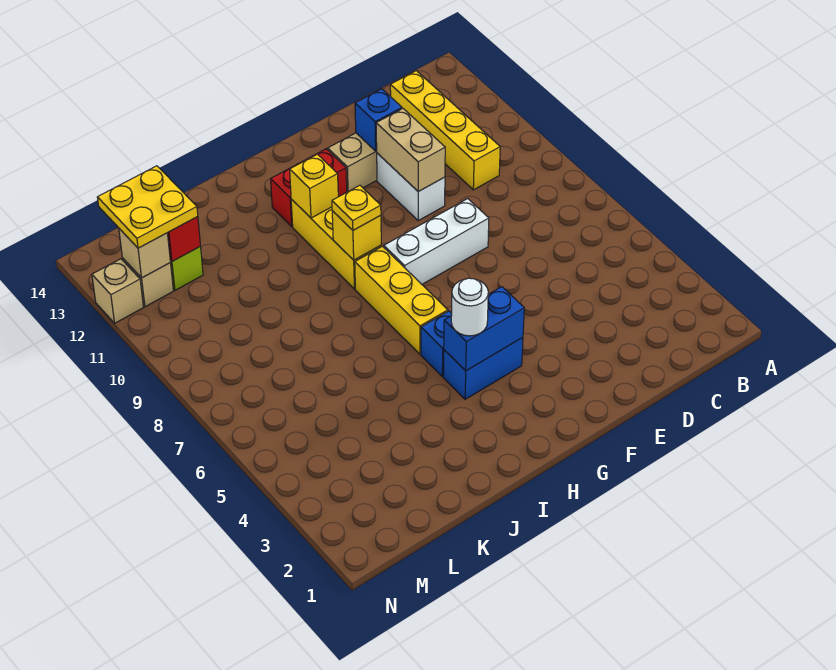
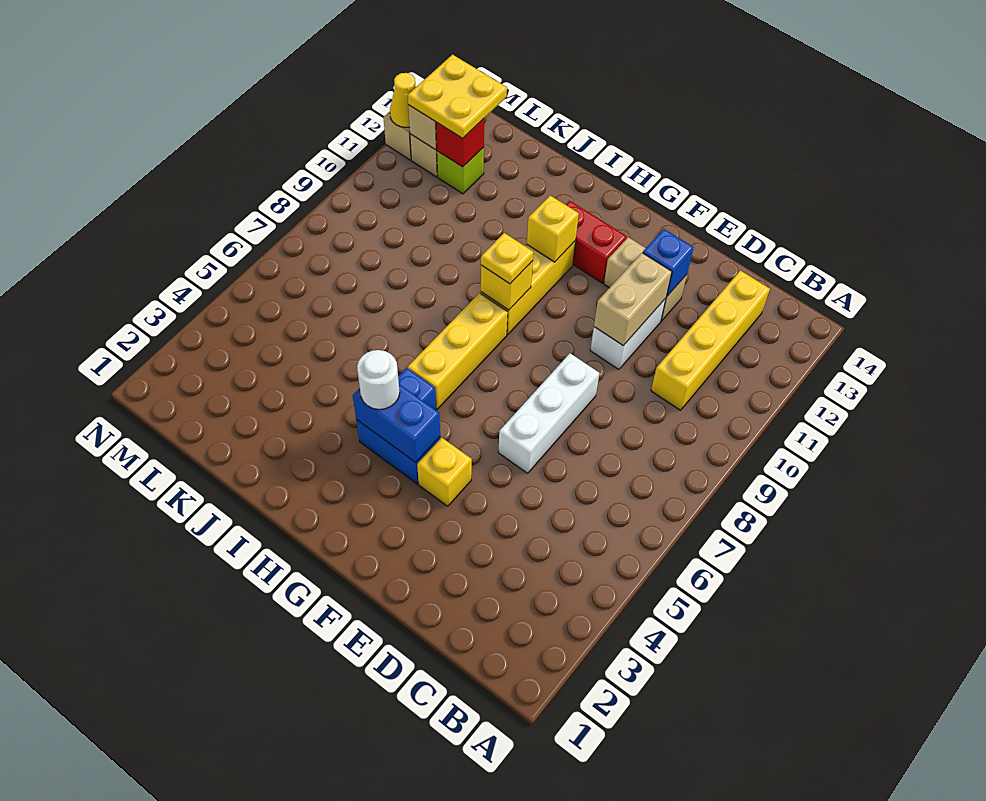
white 1x3 brick [384,199,489,284] -> white 1x3 brick turned to [498,353,599,473]
none -> yellow 1x1 brick [417,438,472,506]
none -> yellow 1x1 cone [390,73,415,127]

